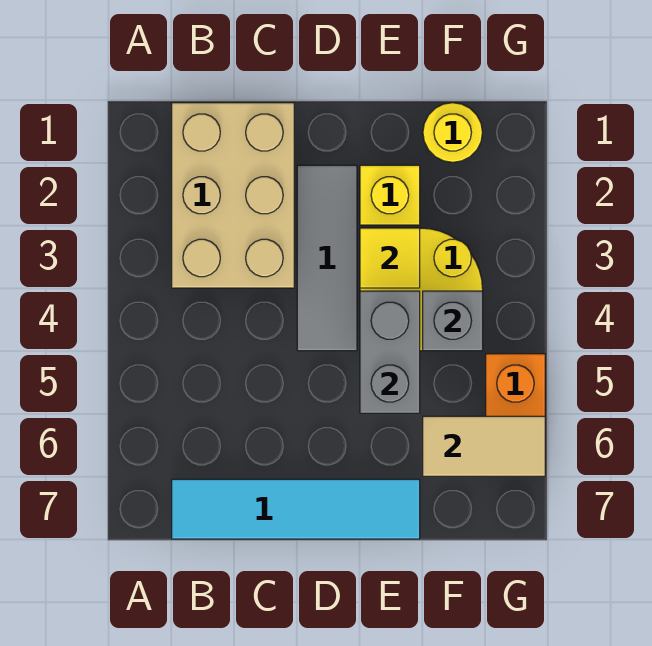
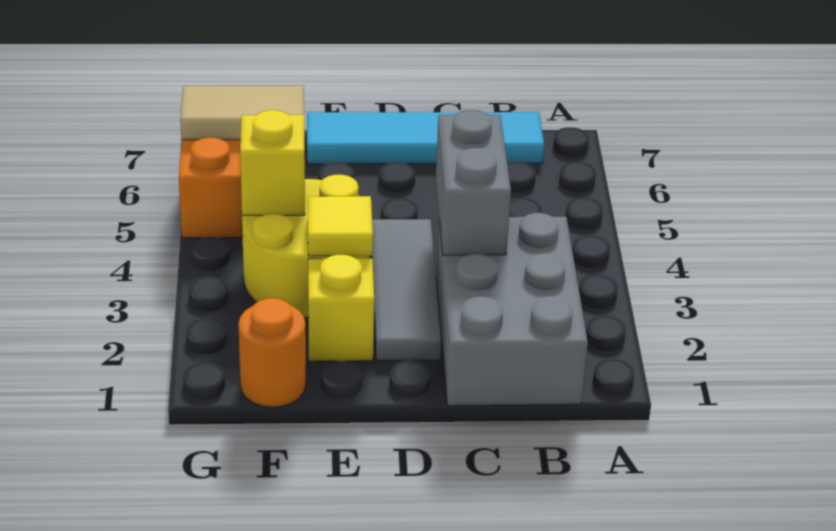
tan 2x3 brick [172,103,294,288] -> grey 2x3 brick [437,213,588,406]
grey 1x2 brick [360,291,420,413] -> grey 1x2 brick moved to [436,110,511,255]
yellow 1x1 round brick [423,103,483,162] -> orange 1x1 round brick [239,298,306,407]
grey 1x1 brick [423,291,483,351] -> yellow 1x1 brick [240,110,305,215]

